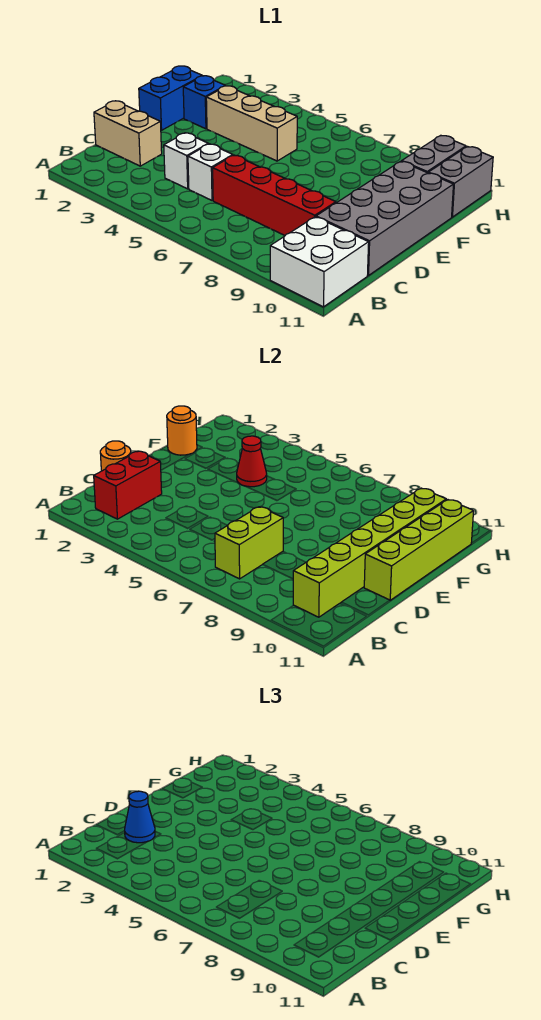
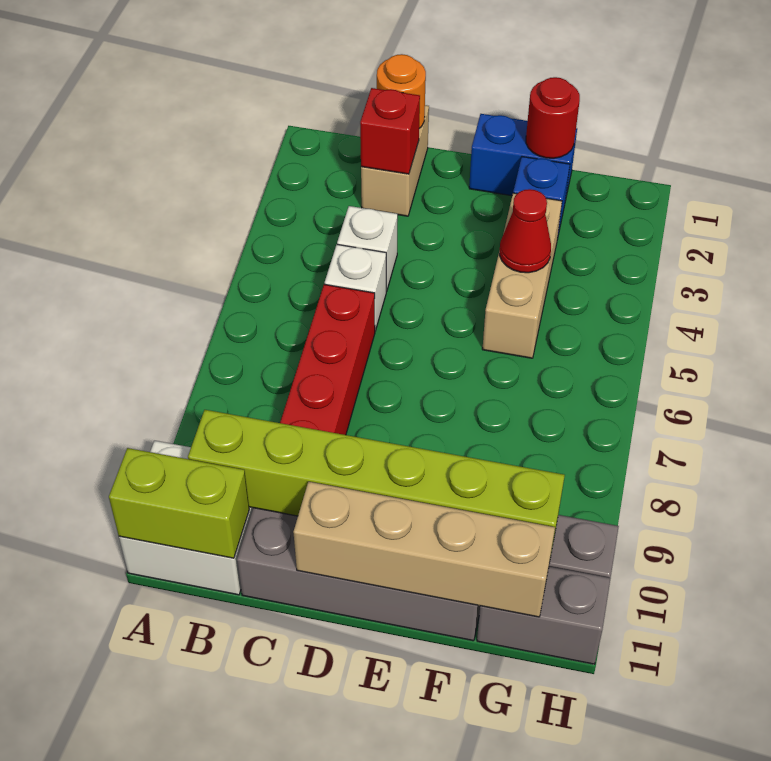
red 1x2 brick [94,451,162,519] -> red 1x1 brick [360,88,420,174]
lime 1x2 brick [215,507,283,579] -> lime 1x2 brick moved to [109,448,249,558]
blue 1x1 cone [125,791,155,843] -> none
lime 1x4 brick [364,500,474,600] -> tan 1x4 brick [293,482,555,617]
orange 1x1 round brick [167,406,197,455] -> red 1x1 round brick [526,77,580,158]

